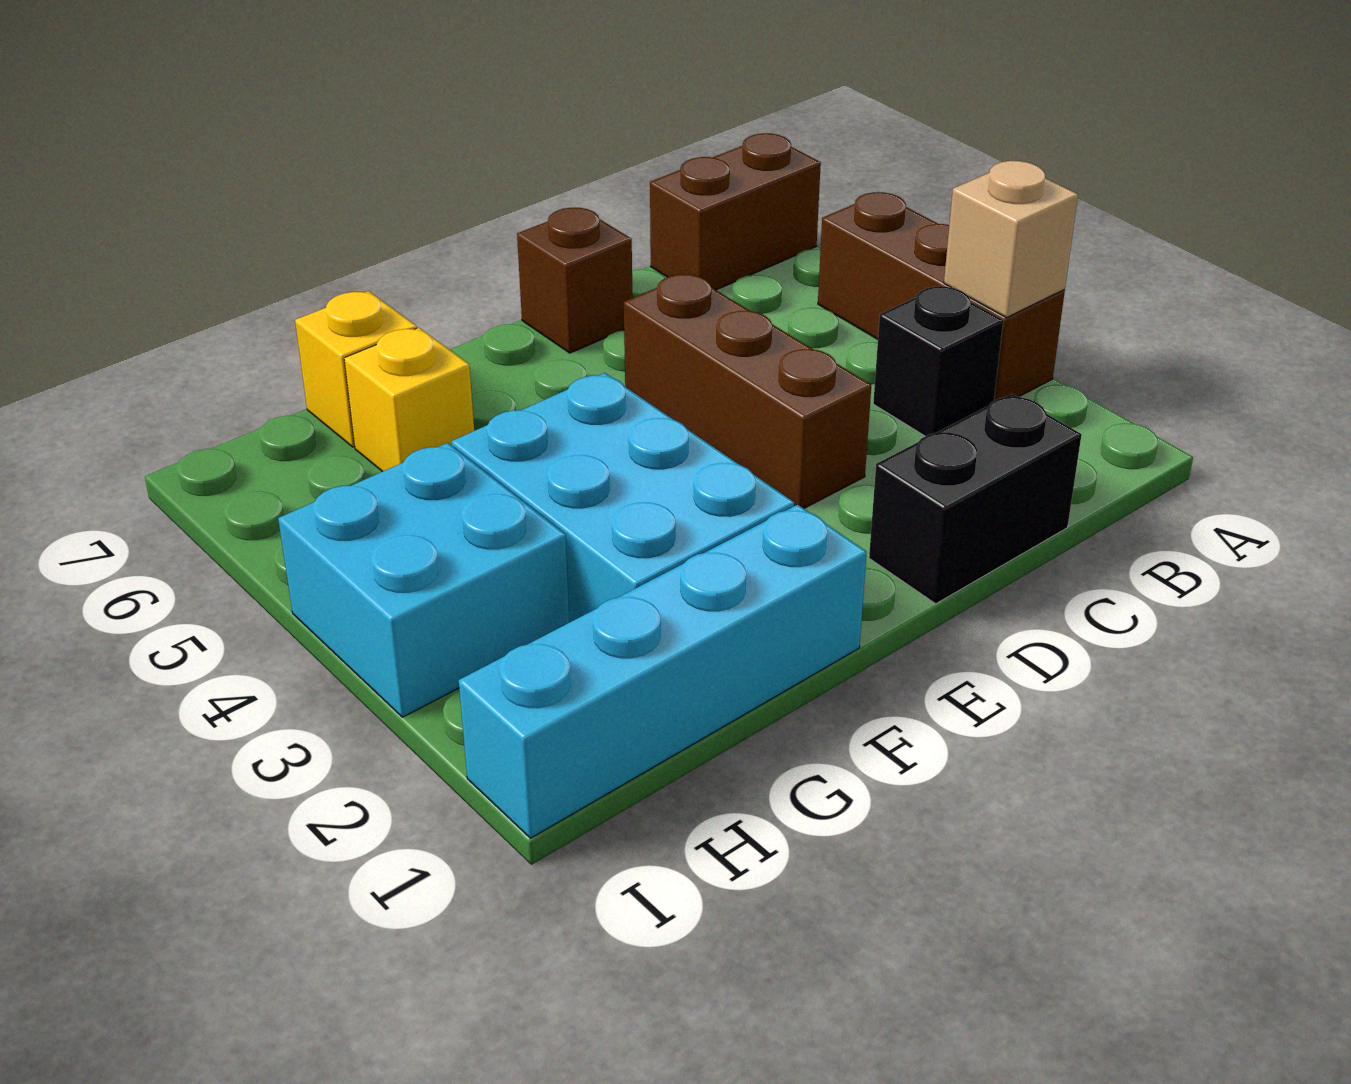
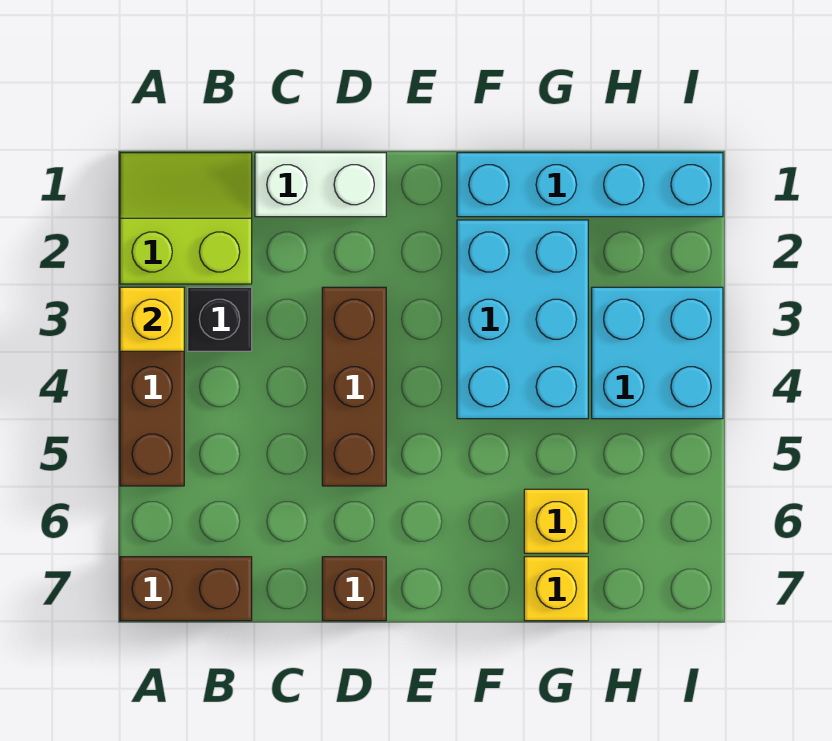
none -> lime 2x2 slope [120,153,252,284]
tan 1x1 brick [944,161,1078,318] -> yellow 1x1 brick [120,287,184,351]
black 1x2 brick [869,394,1082,604] -> white 1x2 brick [255,153,386,217]

